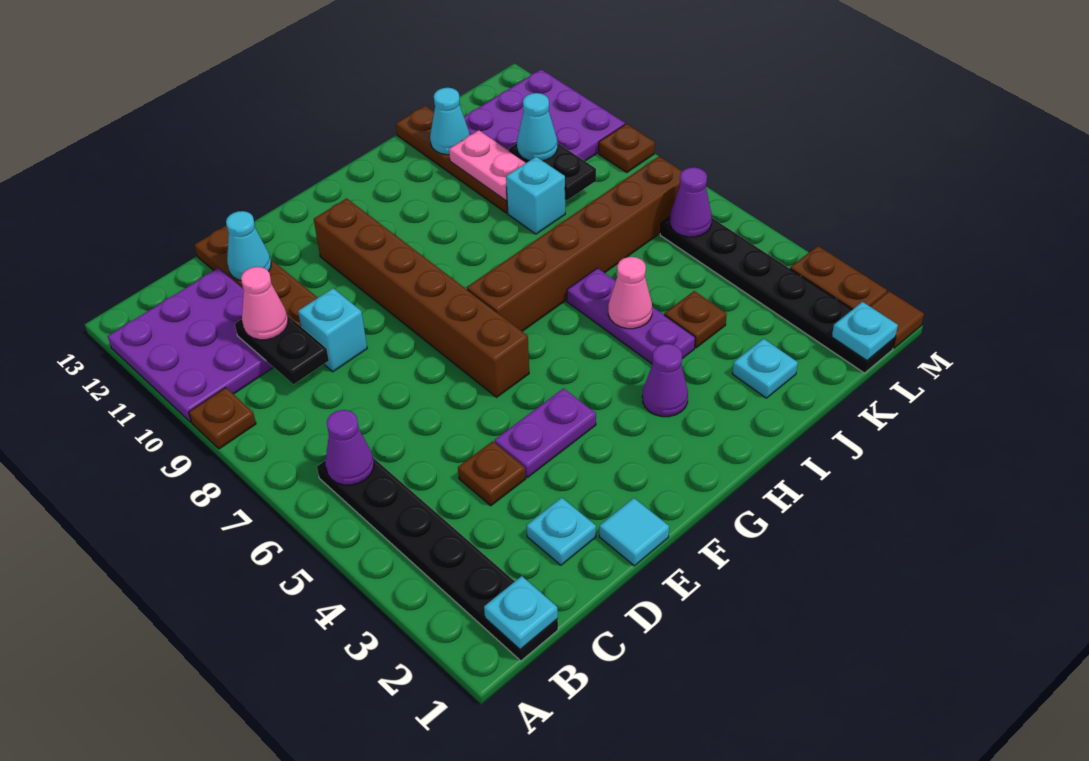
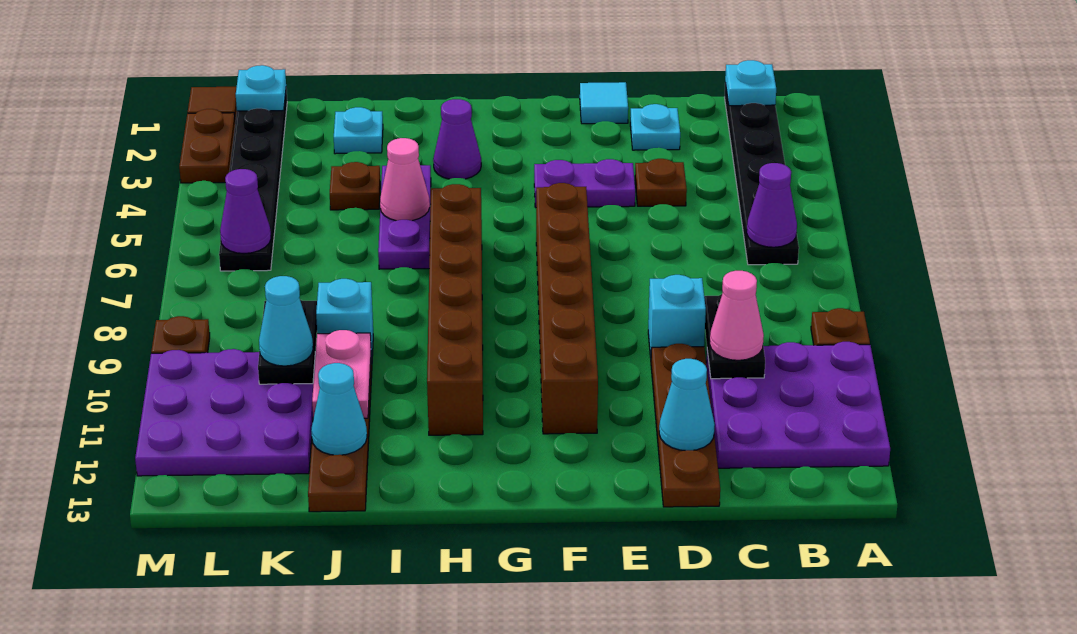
brown 1x6 brick [467,157,682,331] -> brown 1x6 brick turned to [427,184,483,435]

